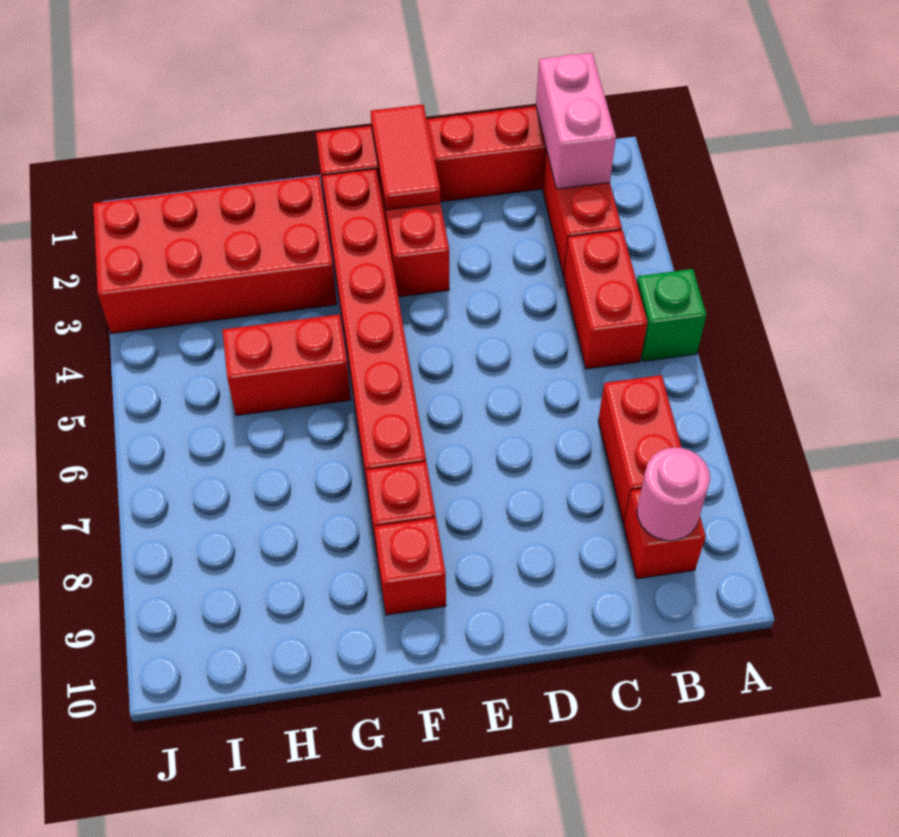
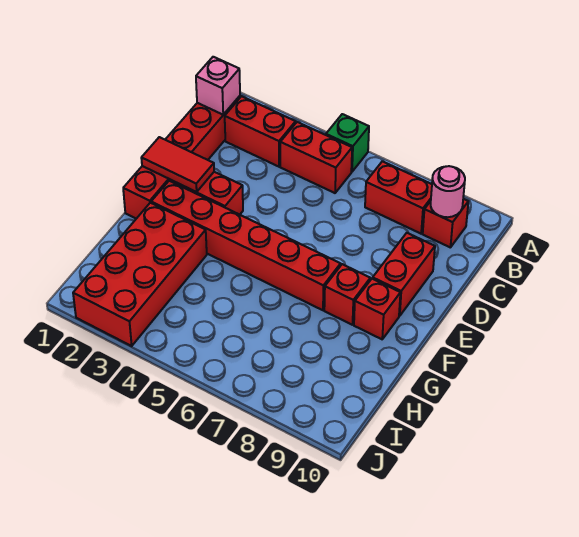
pink 1x2 brick [536,53,616,189] -> pink 1x1 brick [196,57,240,115]
red 1x2 brick [222,314,351,416] -> red 1x2 brick moved to [373,233,435,316]

